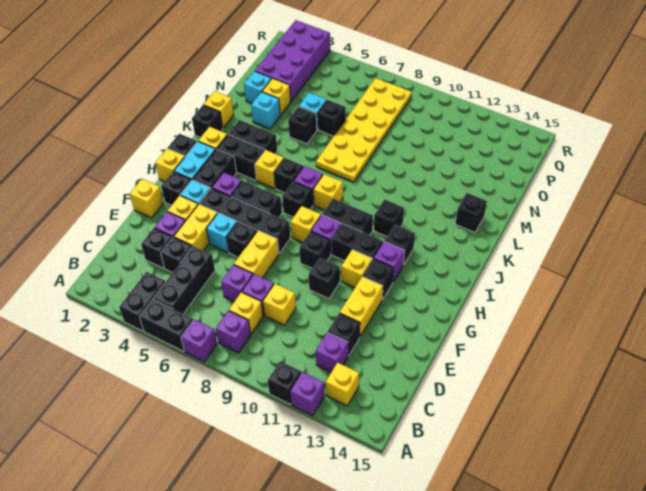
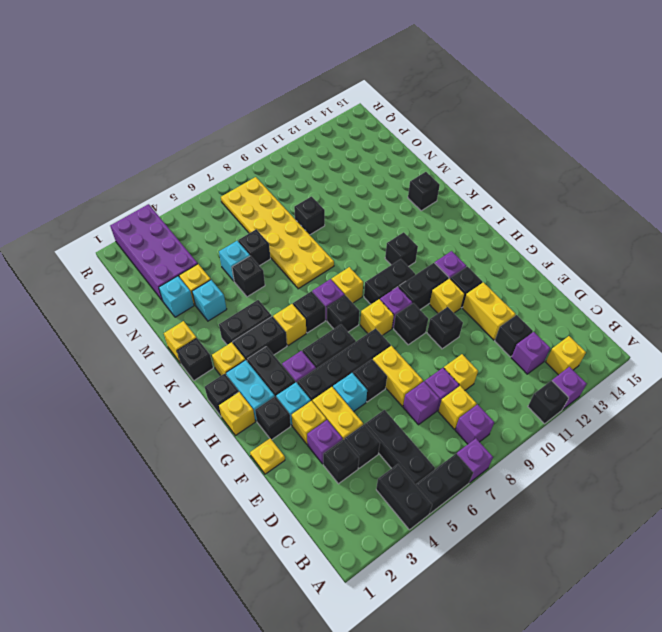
yellow 1x1 brick [130,179,164,218] -> yellow 1x1 plate [250,438,285,474]
black 1x1 brick [385,225,415,265] -> black 1x1 brick moved to [294,197,325,235]

